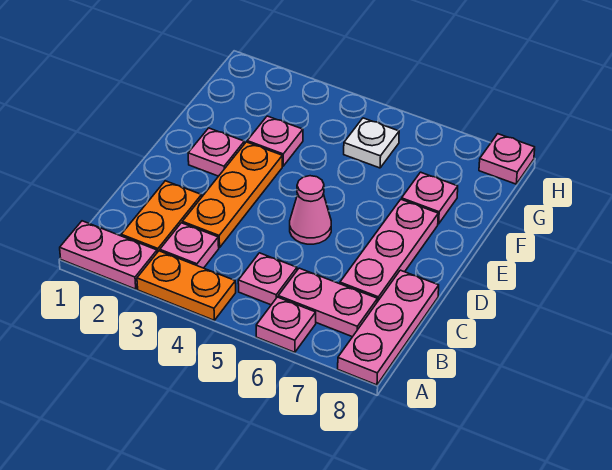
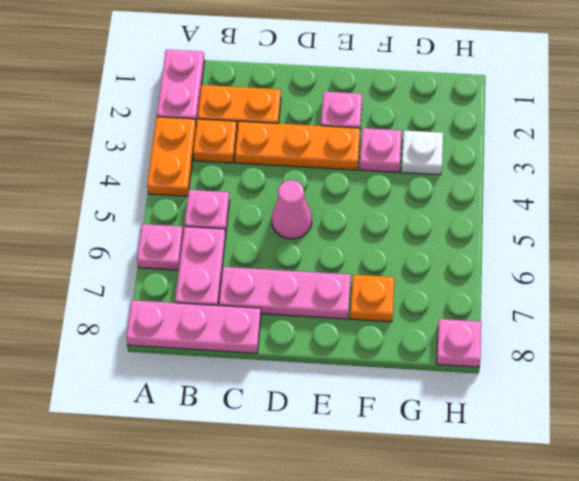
pink 1x1 plate [160,223,219,268] -> orange 1x1 plate [193,119,237,163]
pink 1x1 plate [402,172,458,224] -> orange 1x1 plate [350,275,394,322]
white 1x1 plate [344,118,399,168] -> white 1x1 plate moved to [401,131,443,175]

